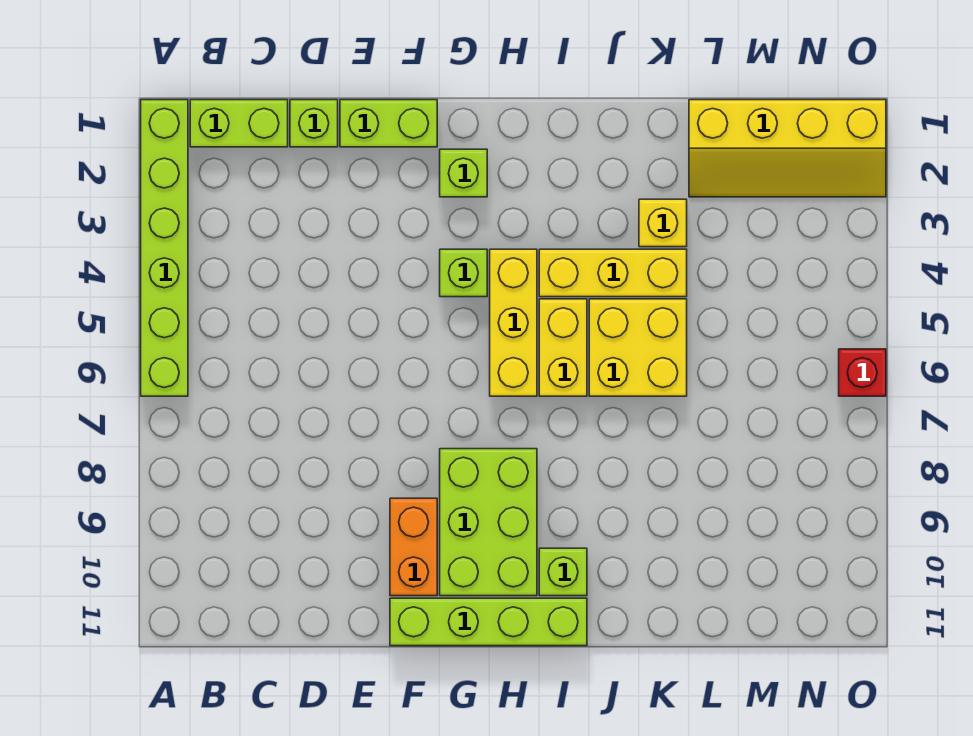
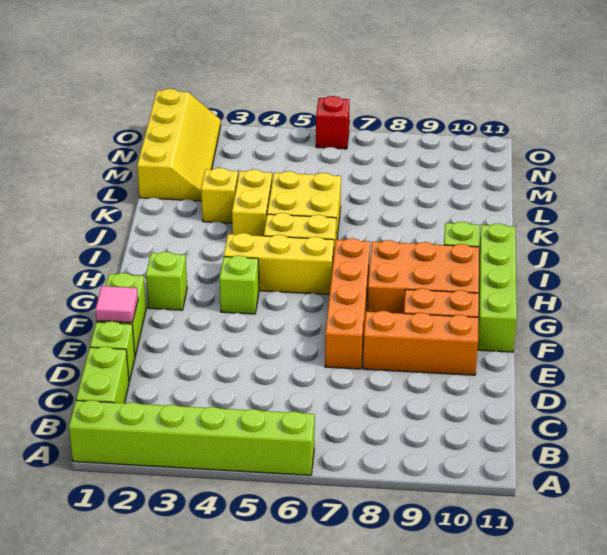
none -> pink 1x1 tile [95,286,138,322]
none -> orange 1x4 brick [325,238,370,369]
none -> orange 1x3 brick [363,311,478,375]
lime 2x3 brick [440,449,537,596] -> orange 2x3 brick [367,240,479,313]
yellow 1x3 brick [539,249,687,297] -> yellow 1x2 brick [232,169,272,236]

